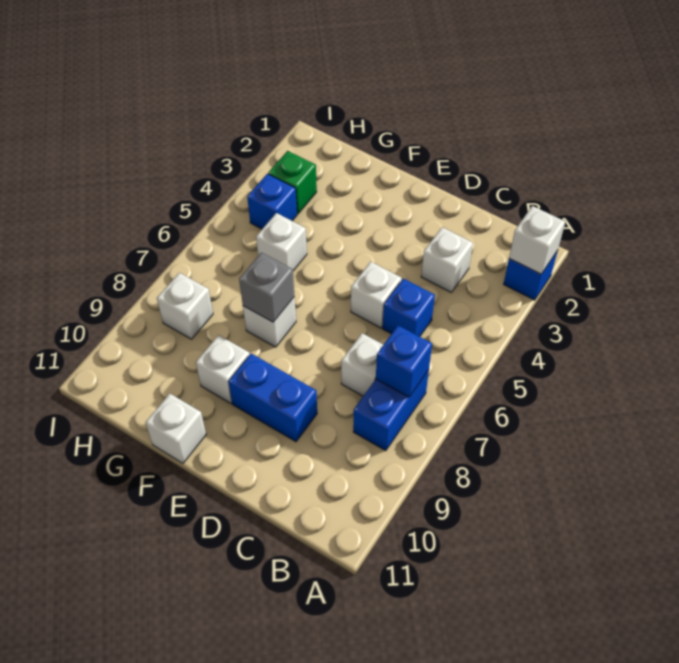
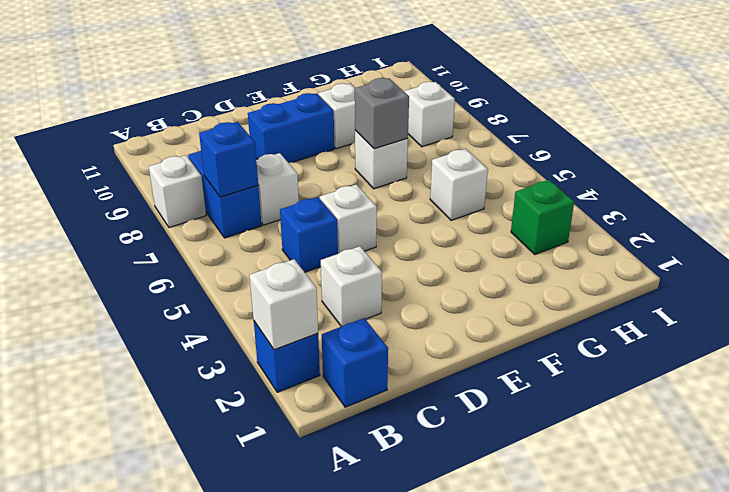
white 1x1 brick [146,394,206,463] -> white 1x1 brick moved to [149,155,206,228]
blue 1x1 brick [247,174,297,229] -> blue 1x1 brick moved to [322,318,388,407]

